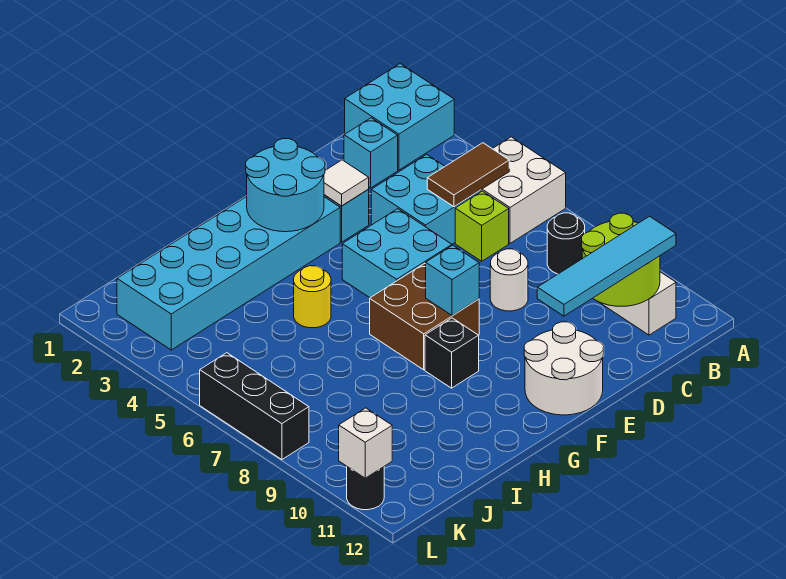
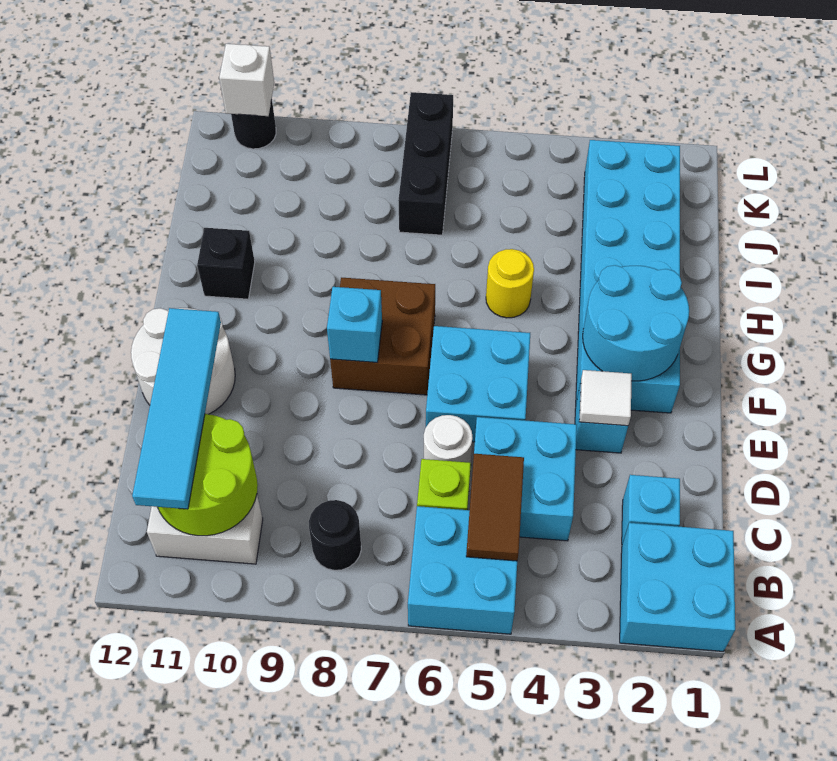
white 2x2 brick [481,137,566,243] -> cyan 2x2 brick [408,506,517,634]
white 1x1 round brick [490,249,528,311] -> white 1x1 round brick moved to [424,415,473,463]
black 1x1 brick [425,318,479,388] -> black 1x1 brick moved to [197,228,255,299]
black 1x3 brick [200,353,309,460] -> black 1x3 brick turned to [398,92,453,235]

